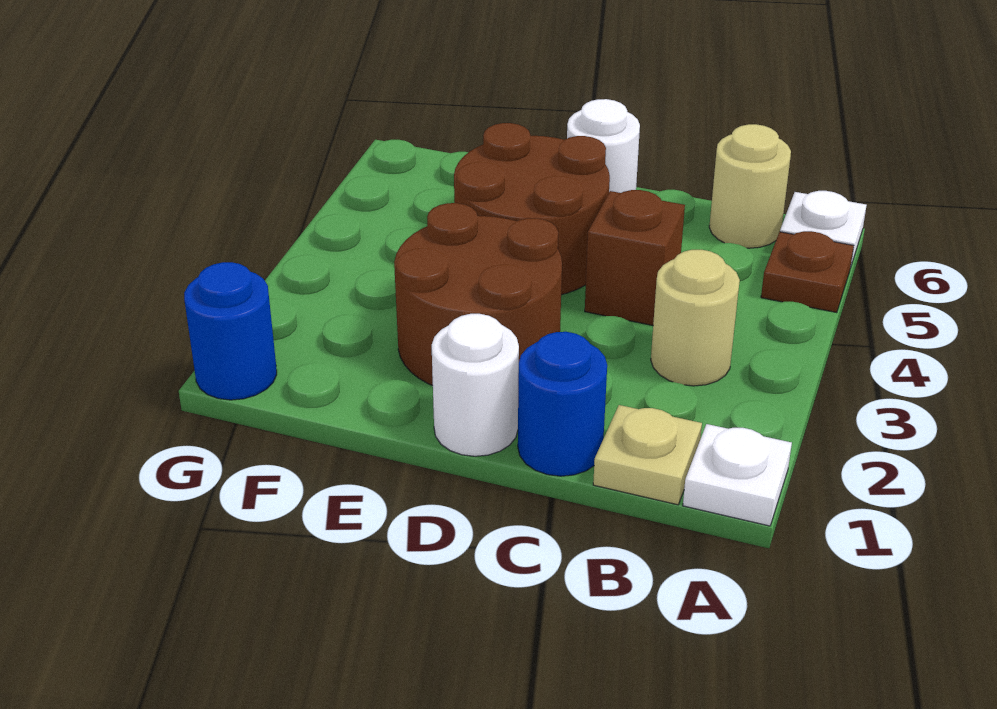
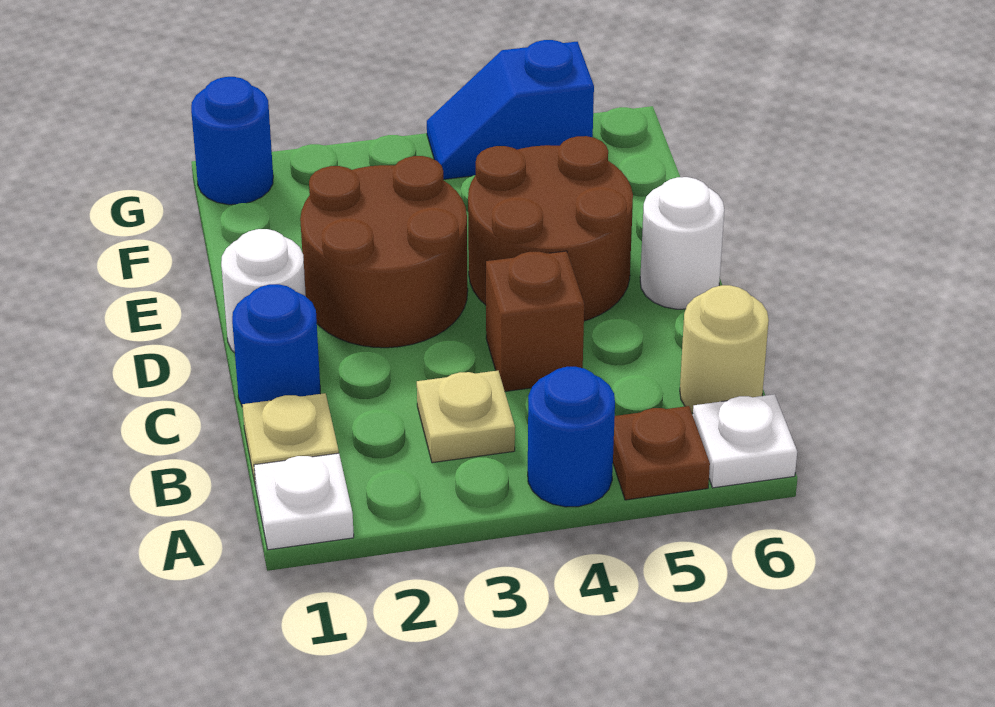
none -> blue 1x1 round brick [528,367,615,507]
tan 1x1 round brick [651,250,740,386] -> tan 1x1 plate [417,371,515,463]
none -> blue 1x2 slope [427,40,594,180]

